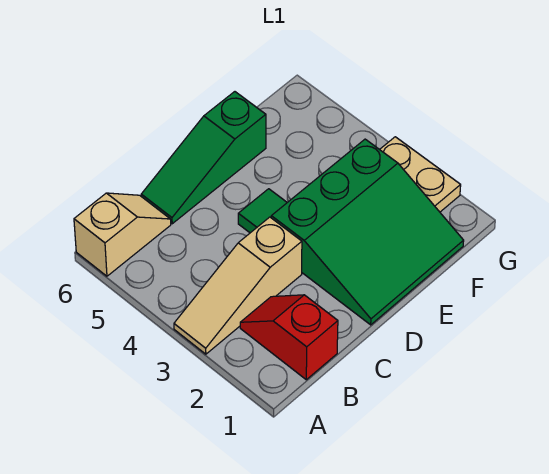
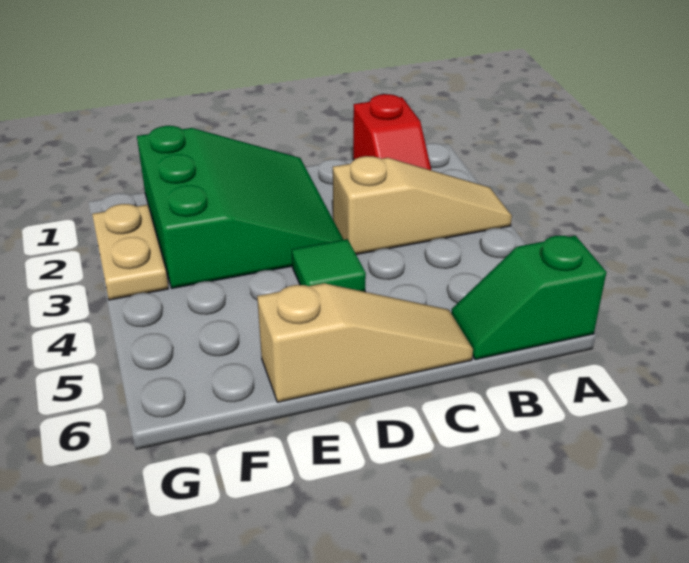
tan 1x2 slope [74,193,171,276] -> green 1x2 slope [451,236,606,360]
green 1x3 slope [141,92,266,224] -> tan 1x3 slope [257,283,473,402]
green 3x3 slope [271,139,464,325] -> green 3x3 slope turned to [137,126,344,288]

